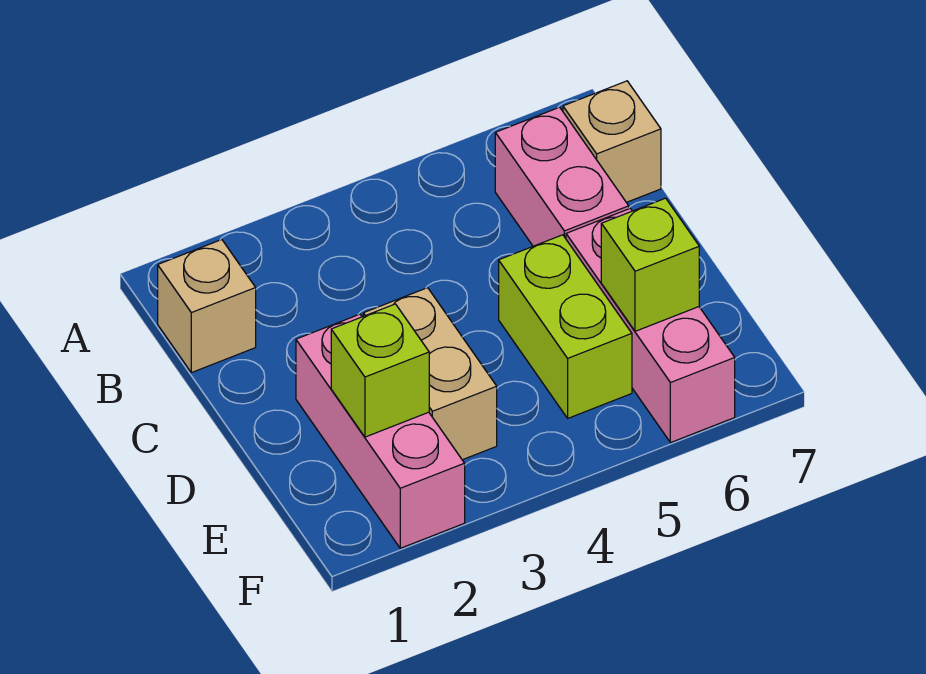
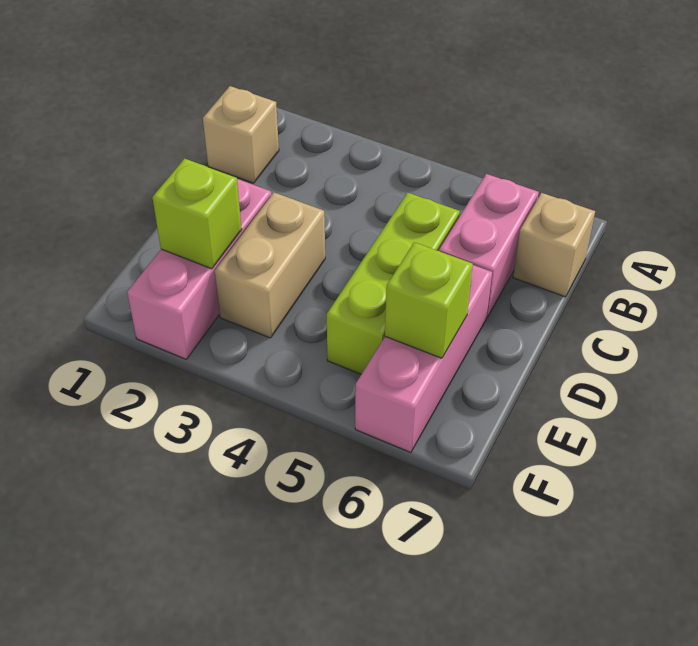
lime 1x2 brick [499,235,632,418] -> lime 1x3 brick [327,193,460,374]

